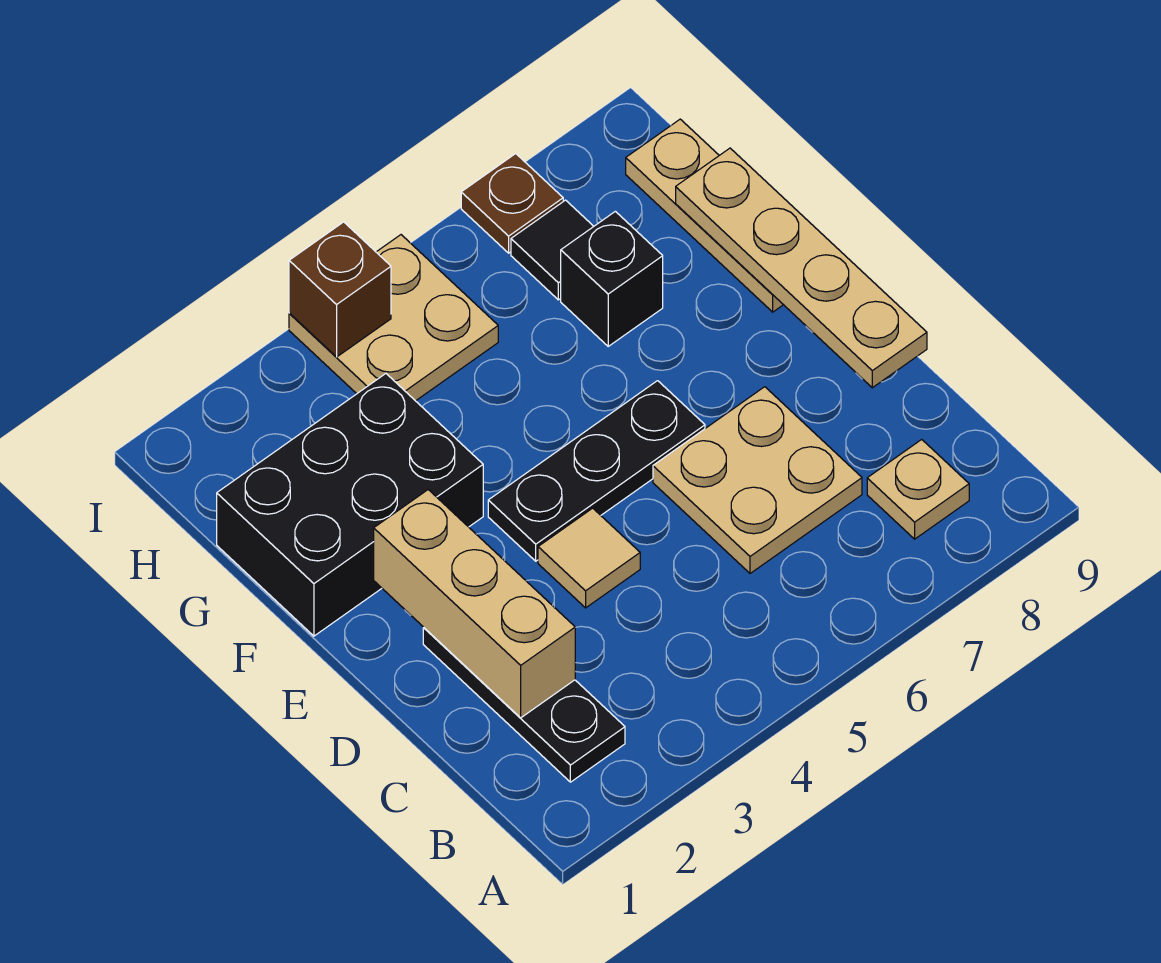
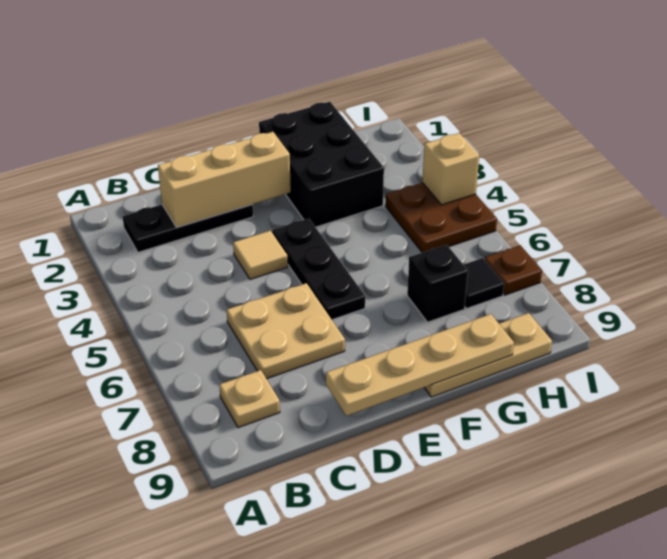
tan 2x2 plate [289,235,498,401] -> brown 2x2 plate [386,183,497,253]
brown 1x1 brick [289,222,391,357] -> tan 1x1 brick [422,133,479,205]

